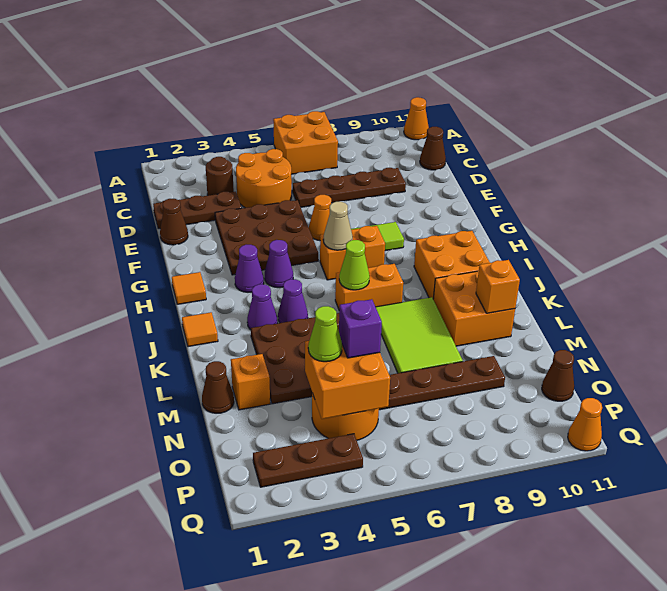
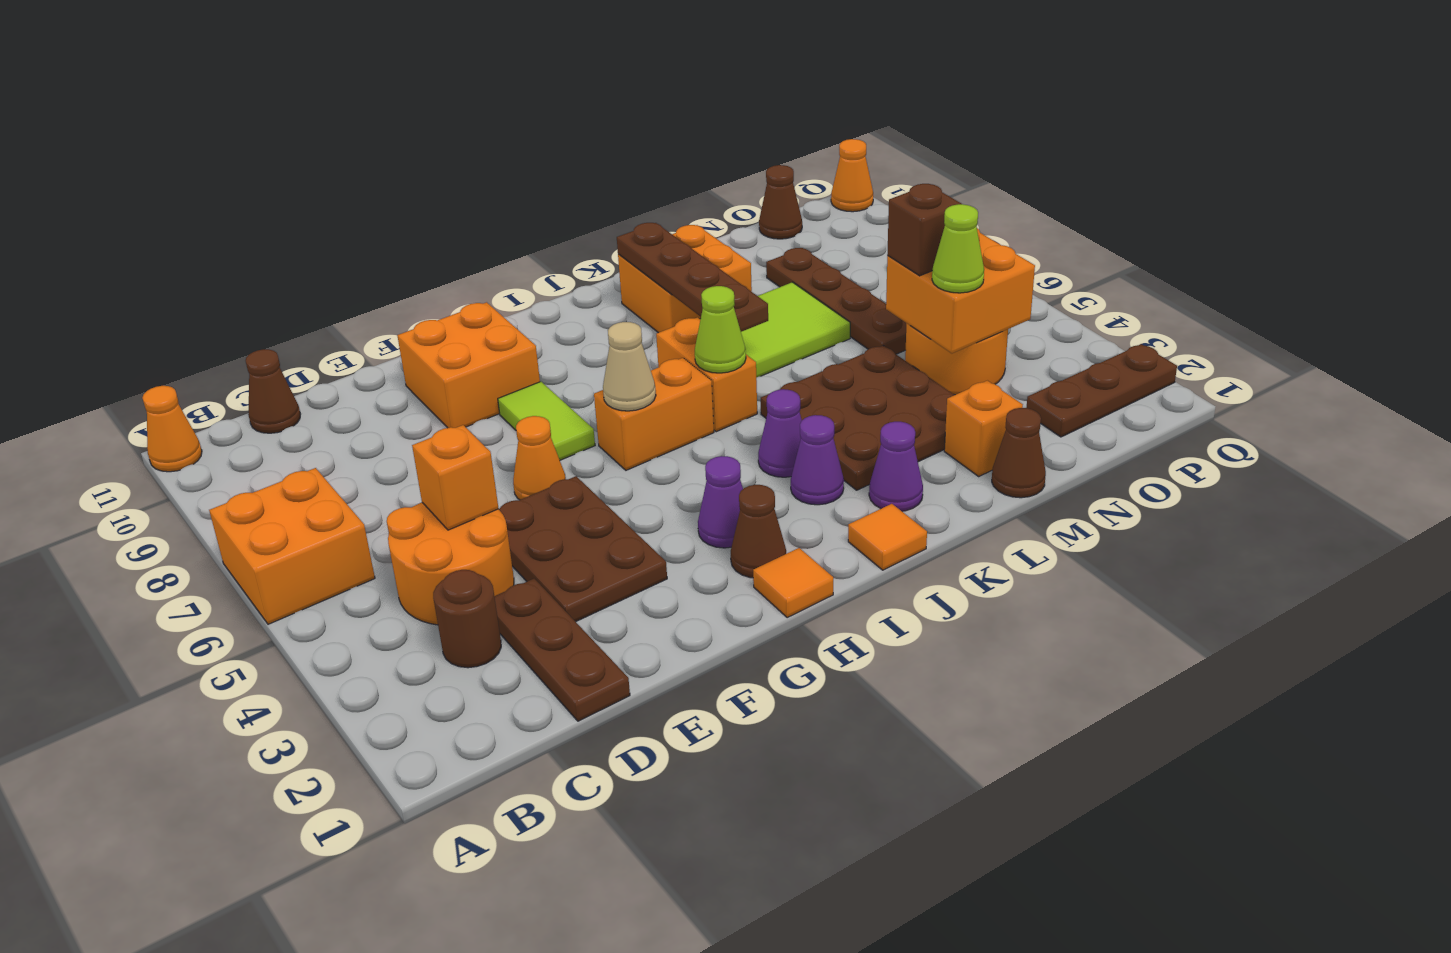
brown 1x4 plate [292,168,406,207] -> brown 1x4 plate moved to [617,223,768,332]
brown 1x1 cone [160,199,188,245] -> brown 1x1 cone moved to [731,485,786,578]
brown 3x3 plate [215,200,318,275] -> brown 2x3 plate [499,476,667,622]
purple 1x1 cone [265,240,293,288] -> purple 1x1 cone moved to [869,422,923,511]
orange 1x2 brick [320,226,385,280] -> orange 1x2 brick turned to [594,358,714,470]
orange 2x2 brick [414,231,490,299] -> orange 2x2 brick moved to [397,302,540,428]
orange 1x1 brick [476,260,520,313] -> orange 1x1 brick moved to [412,425,499,530]
purple 1x1 brick [339,299,382,358] -> brown 1x1 brick [887,184,961,276]
brown 1x3 plate [253,434,363,487] -> brown 1x3 plate turned to [1026,344,1177,437]

